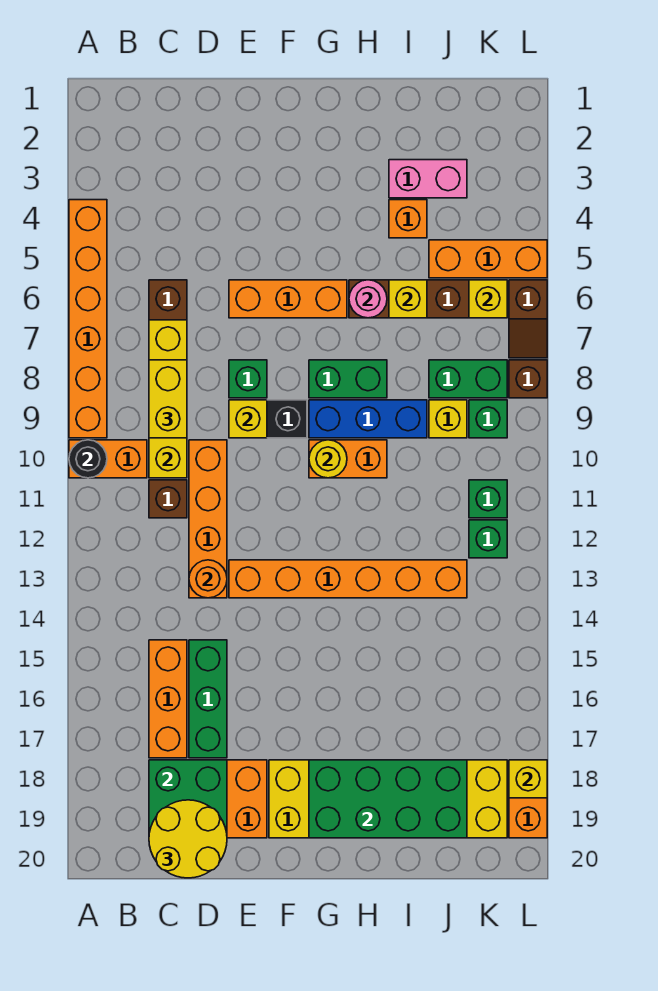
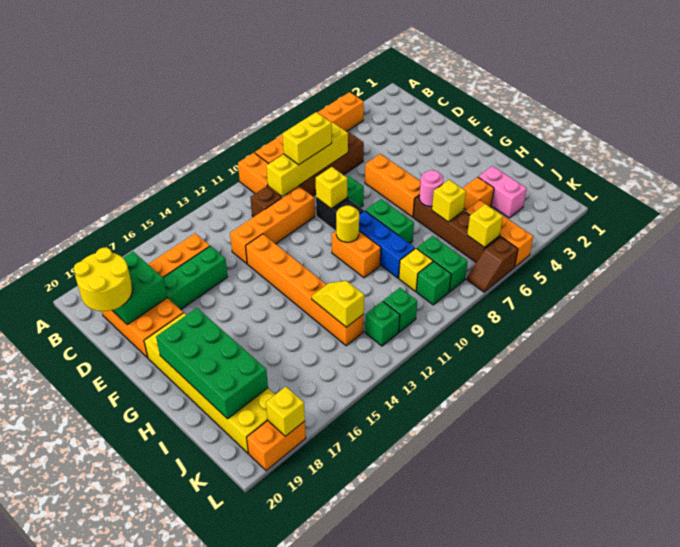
black 1x1 round brick [69,440,107,478] -> none
orange 1x1 round brick [189,560,227,598] -> none
none -> yellow 1x2 slope [312,281,364,327]
brown 1x1 brick [509,360,547,398] -> none

